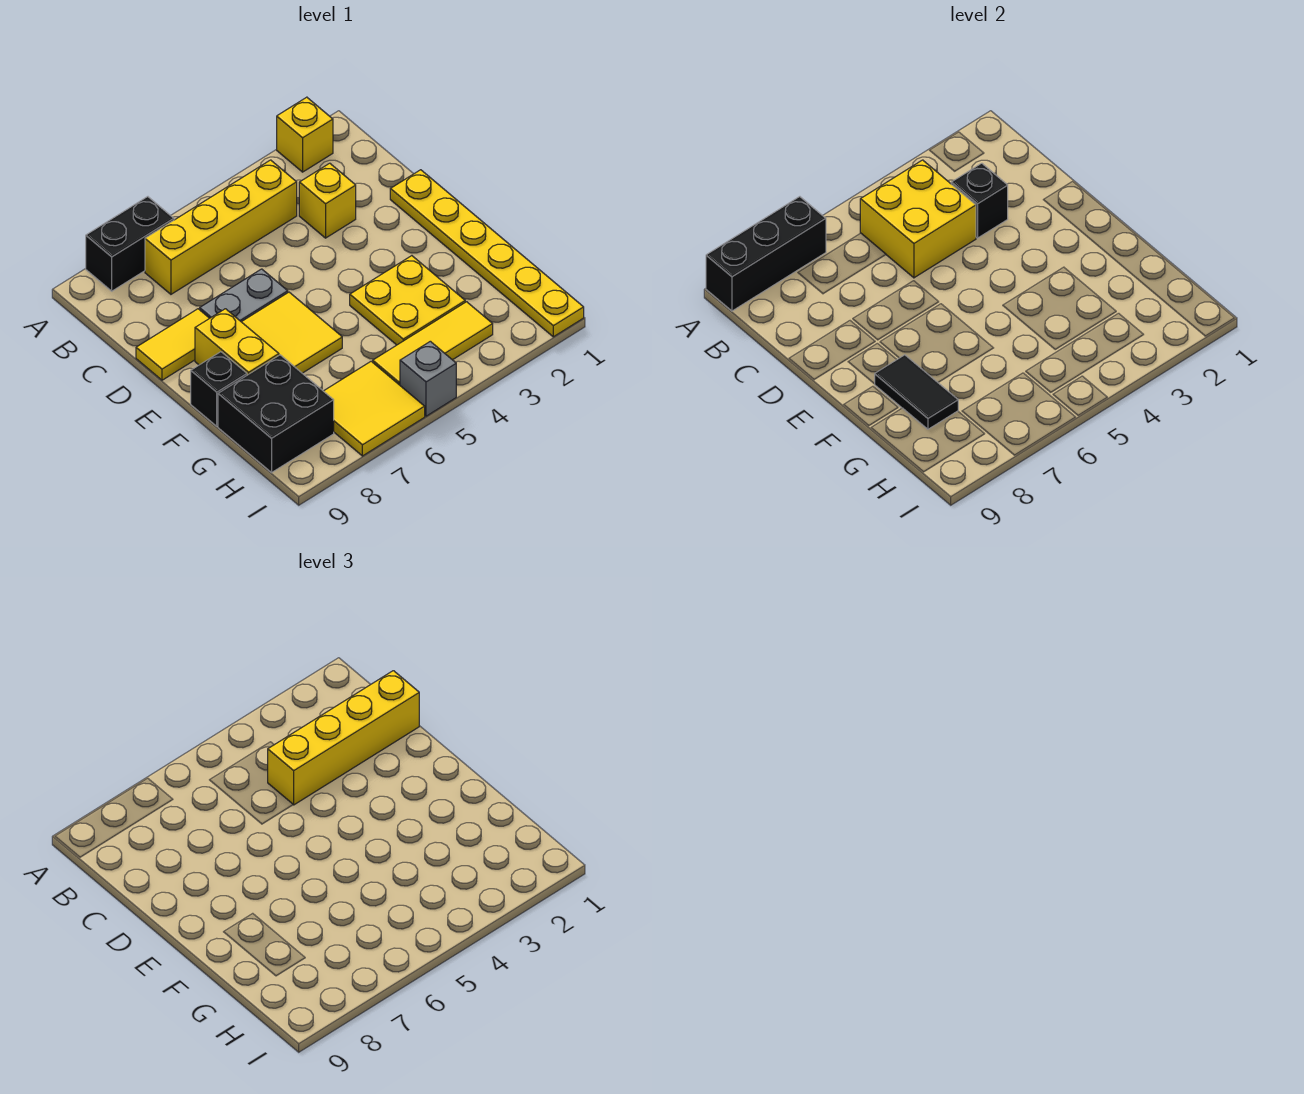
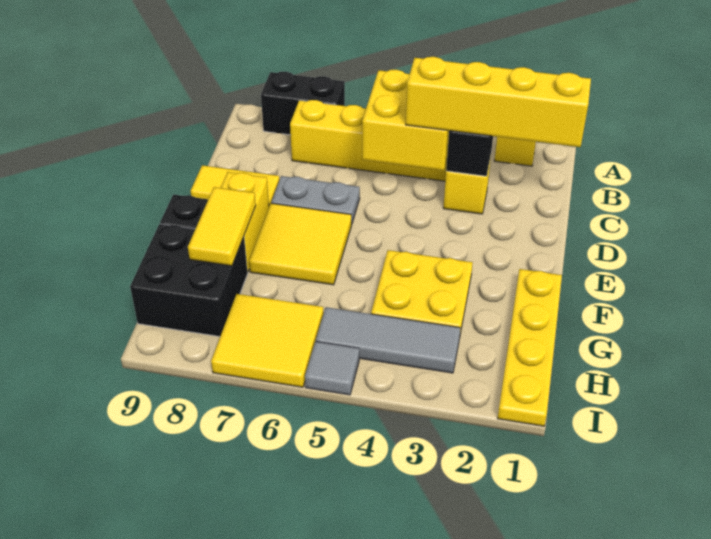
black 1x3 brick [706,197,826,311] -> none
yellow 1x6 plate [390,170,584,337] -> yellow 1x4 plate [498,269,562,426]
black 1x2 tile [875,355,958,429] -> yellow 1x2 tile [188,187,256,266]
yellow 1x3 tile [373,302,493,385] -> grey 1x3 tile [316,307,460,373]
grey 1x1 brick [400,341,456,416] -> grey 1x1 tile [305,342,359,395]

